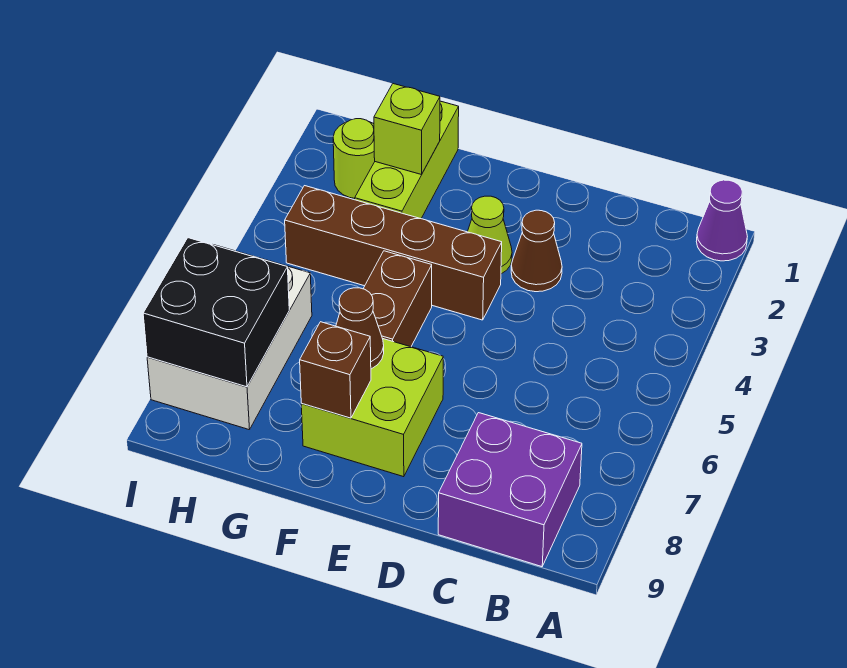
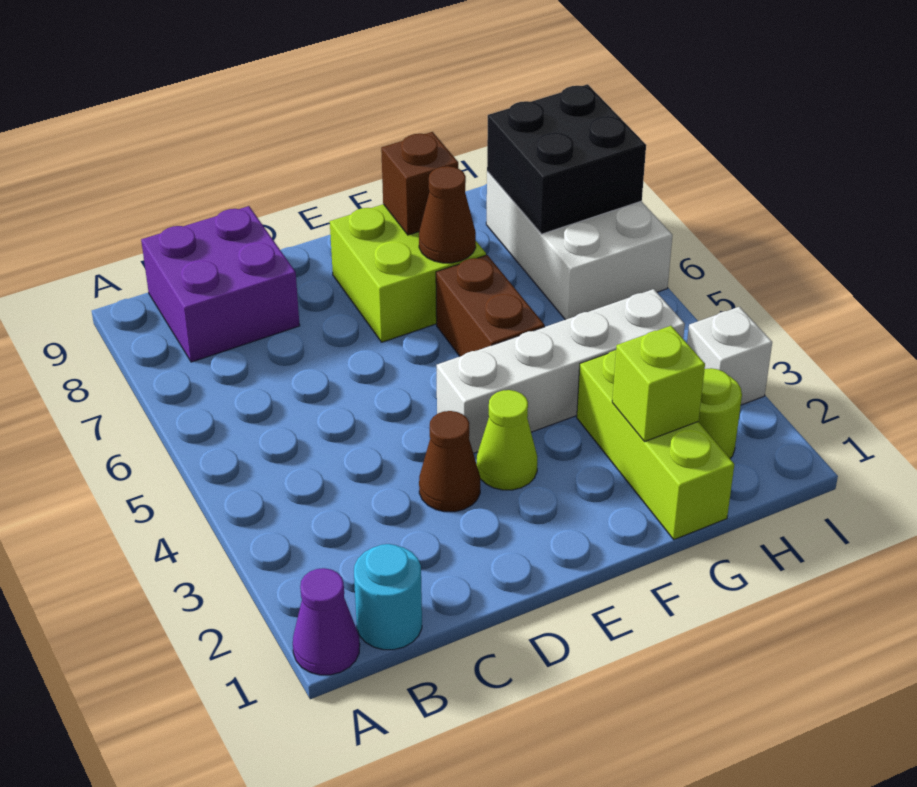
none -> cyan 1x1 round brick [354,544,422,650]
brown 1x4 brick [285,186,502,320] -> white 1x4 brick [437,289,685,454]
none -> white 1x1 brick [687,307,772,405]

